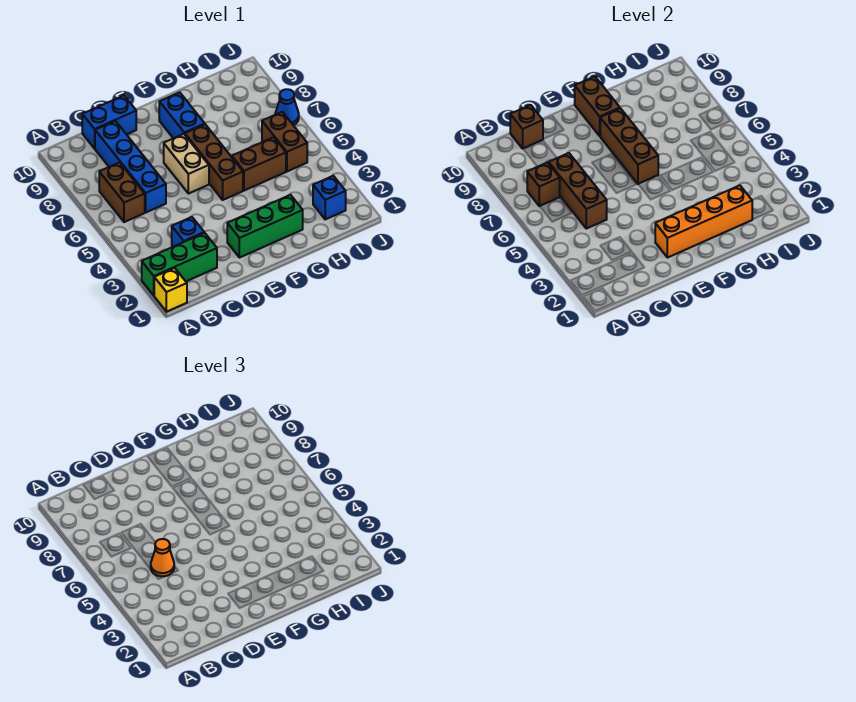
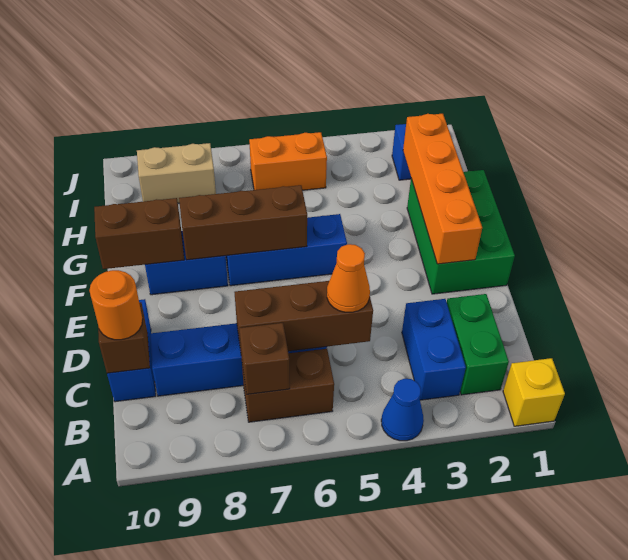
green 1x3 brick [142,233,217,295] -> green 1x2 brick [447,294,509,395]
blue 1x1 brick [172,217,204,247] -> blue 1x2 brick [402,299,466,400]
none -> orange 1x1 round brick [89,270,143,340]
green 1x3 brick [227,195,303,258] -> green 2x3 brick [407,170,515,294]
tan 1x2 brick [164,134,209,194] -> tan 1x2 brick moved to [137,143,216,203]
brown 1x3 brick [185,124,243,200] -> blue 1x3 brick [226,214,347,286]
brown 1x2 brick [232,137,286,191] -> none
brown 1x2 brick [262,112,307,171] -> orange 1x2 brick [249,132,327,190]
blue 1x1 cone [275,89,299,125] -> blue 1x1 cone moved to [381,379,424,441]

